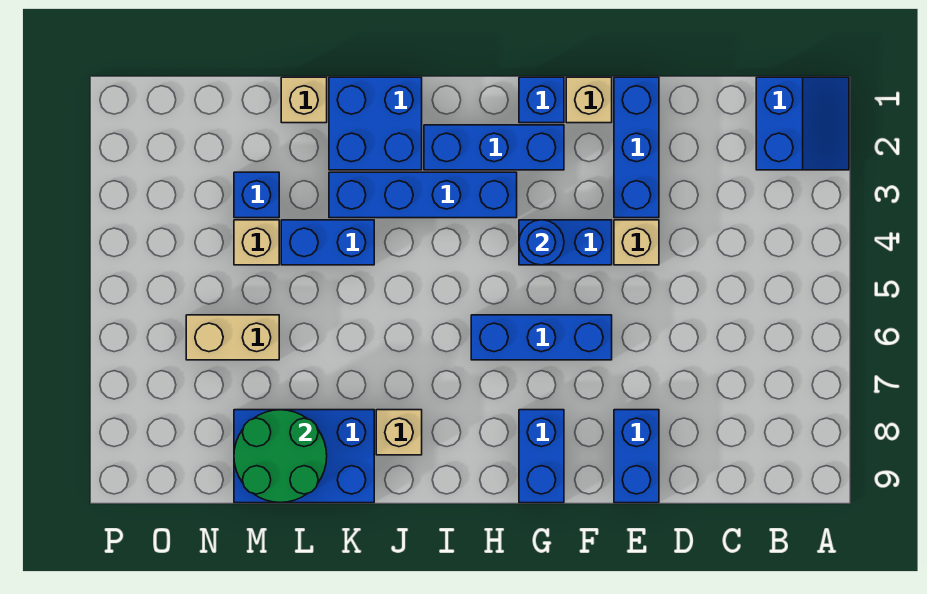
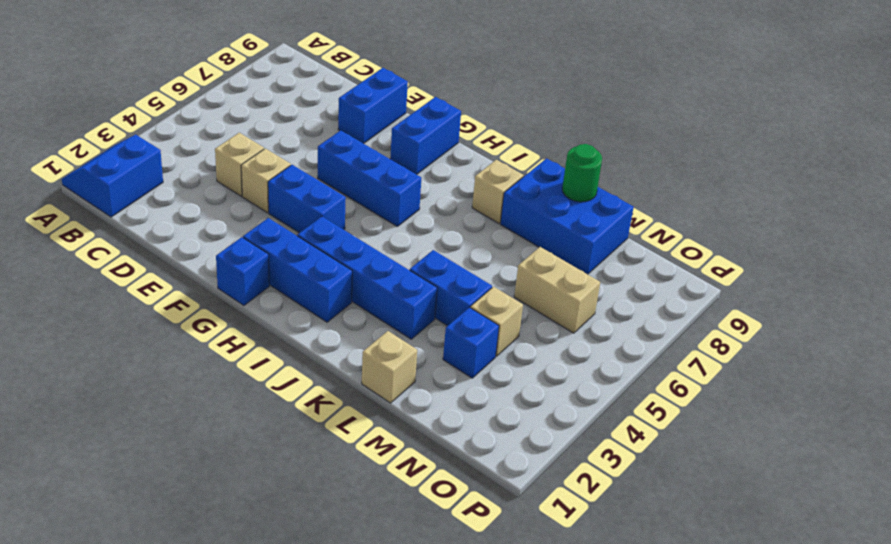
blue 1x3 brick [614,77,659,218] -> none
tan 1x1 brick [566,77,612,123] -> tan 1x1 brick moved to [215,133,264,196]
blue 1x1 round brick [519,220,564,265] -> none
blue 2x2 brick [329,77,422,170] -> none
green 2x2 round brick [234,410,327,503] -> green 1x1 round brick [562,144,602,202]

